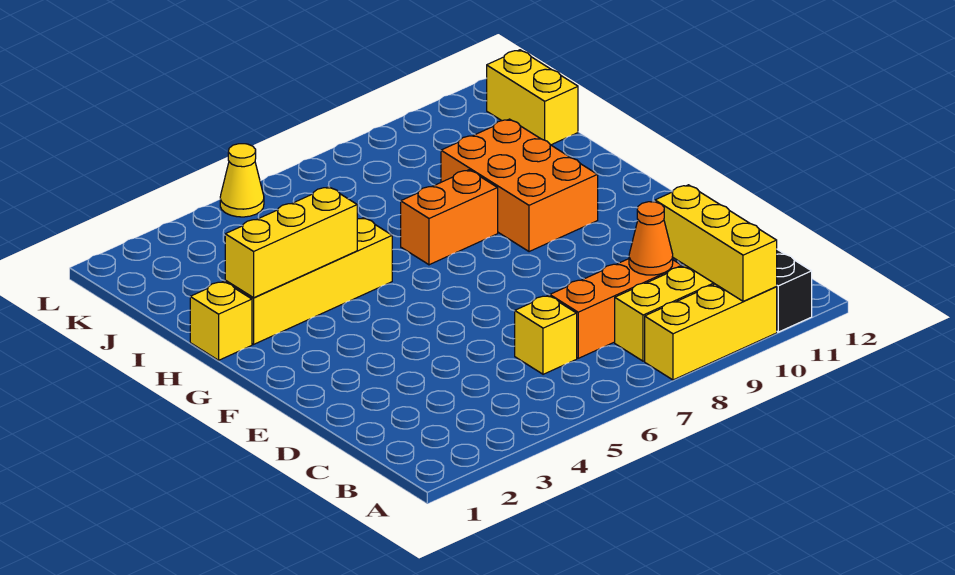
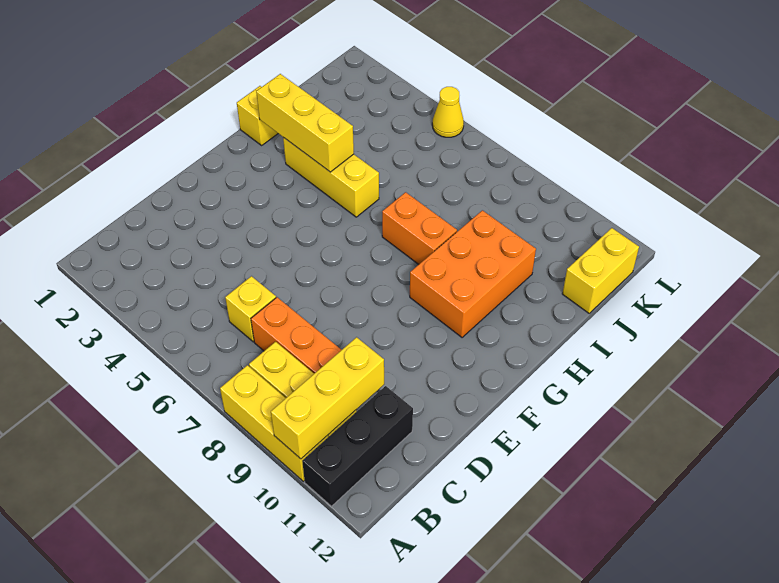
orange 1x1 cone [629,202,673,275] -> none
yellow 1x4 brick [225,218,392,344] -> yellow 1x3 brick [283,138,379,217]

